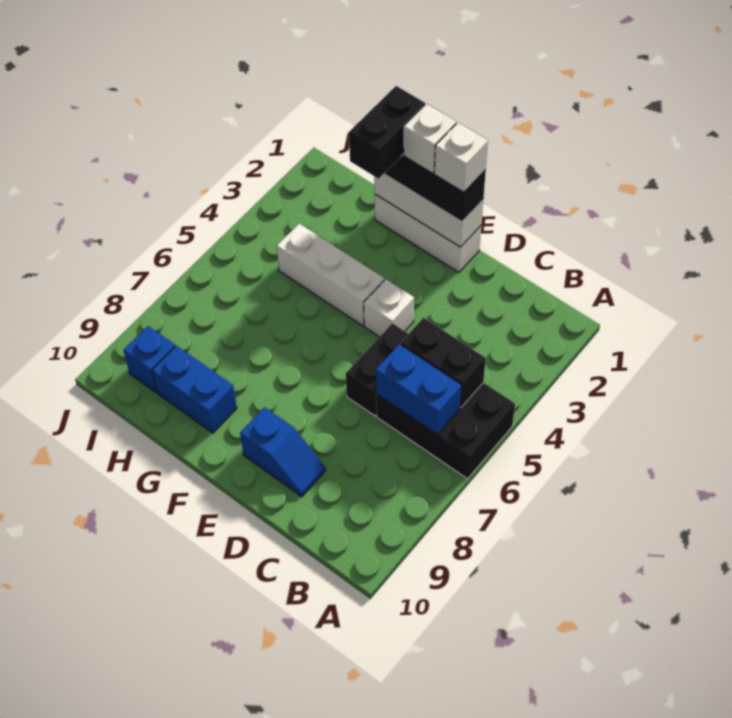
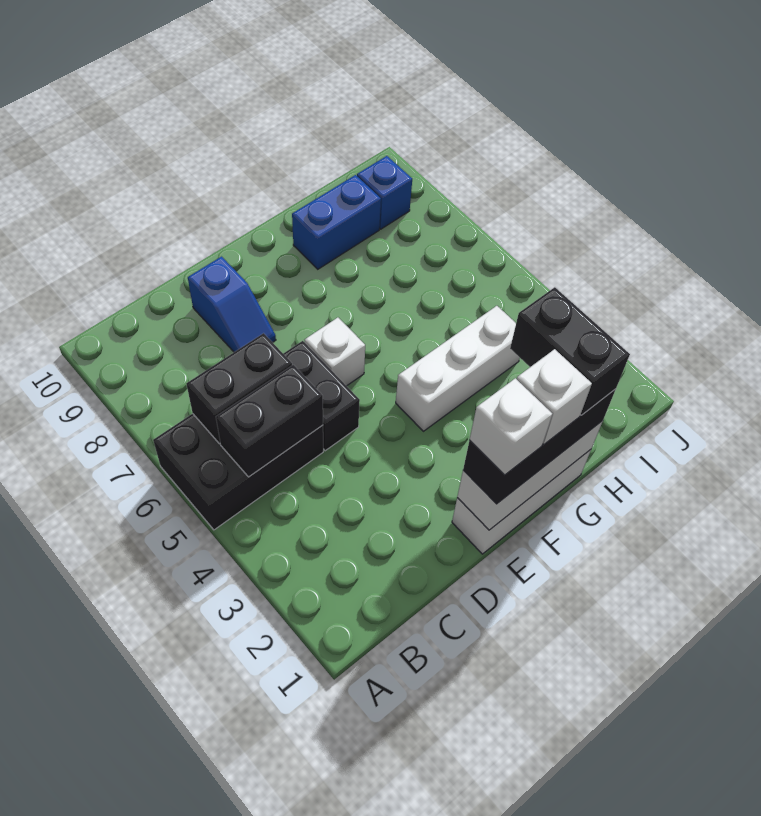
blue 1x2 brick [376,344,462,434] -> black 1x2 brick [186,333,292,444]
blue 1x2 slope [240,407,326,497] -> blue 1x2 slope turned to [188,257,276,352]
white 1x1 brick [364,279,414,337] -> white 1x1 brick moved to [305,318,365,386]

